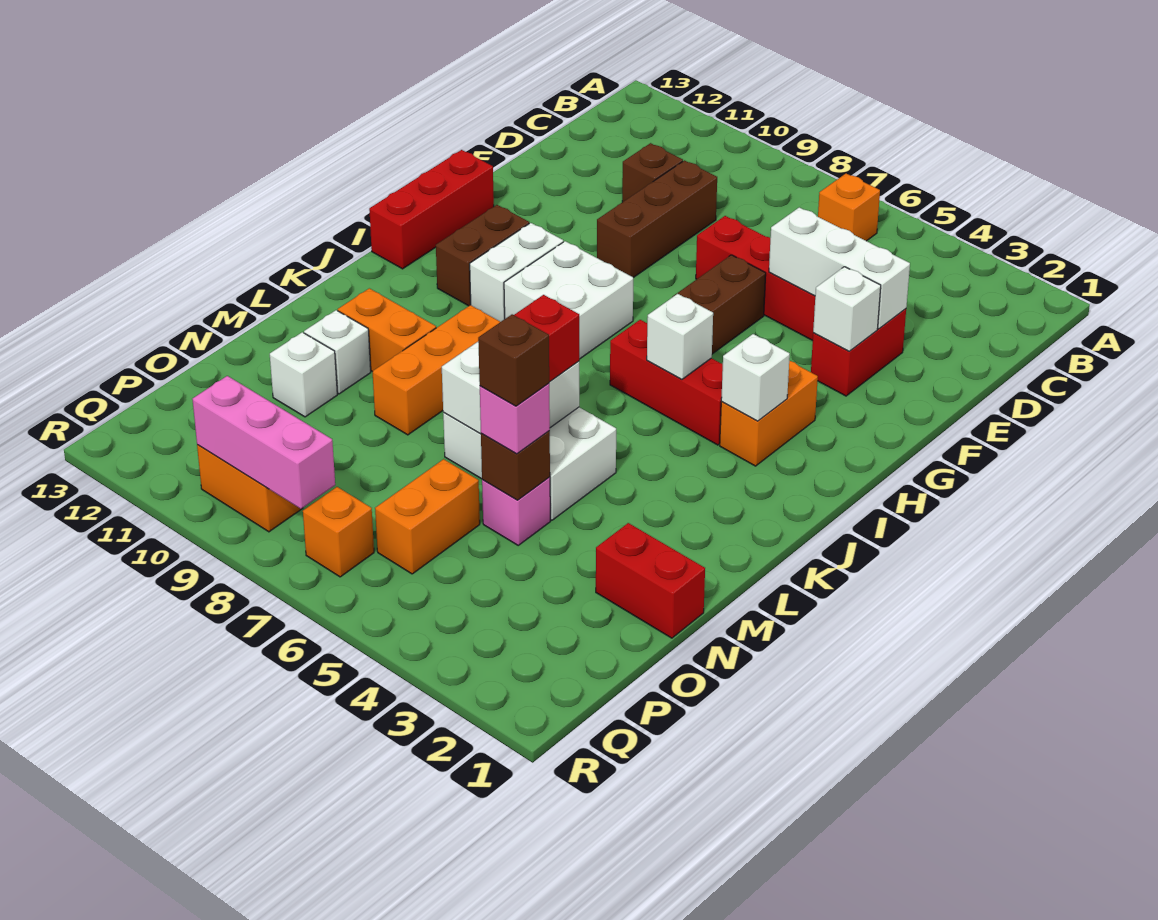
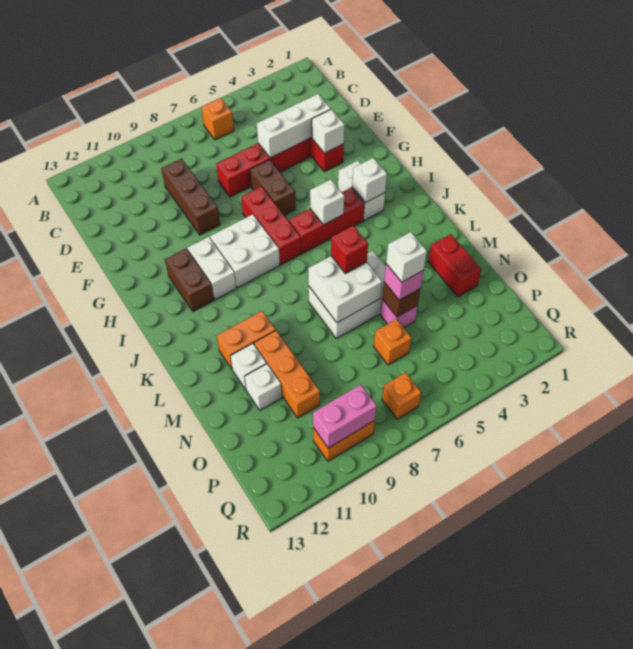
brown 1x1 brick [622,143,683,202] -> none
red 1x3 brick [369,150,494,269] -> red 1x3 brick moved to [241,186,301,265]
orange 1x2 brick [720,361,818,466] -> white 1x2 brick [338,161,385,220]
orange 1x3 brick [373,305,500,435] -> orange 1x3 brick moved to [254,331,320,418]
red 1x2 brick [596,523,705,638] -> red 1x2 brick turned to [428,234,481,297]
brown 1x1 brick [478,314,549,406] -> white 1x1 brick [386,232,427,282]
orange 1x2 brick [375,459,480,574] -> orange 1x1 brick [374,319,411,365]
pink 1x3 brick [192,376,335,509] -> pink 1x2 brick [313,385,377,448]

